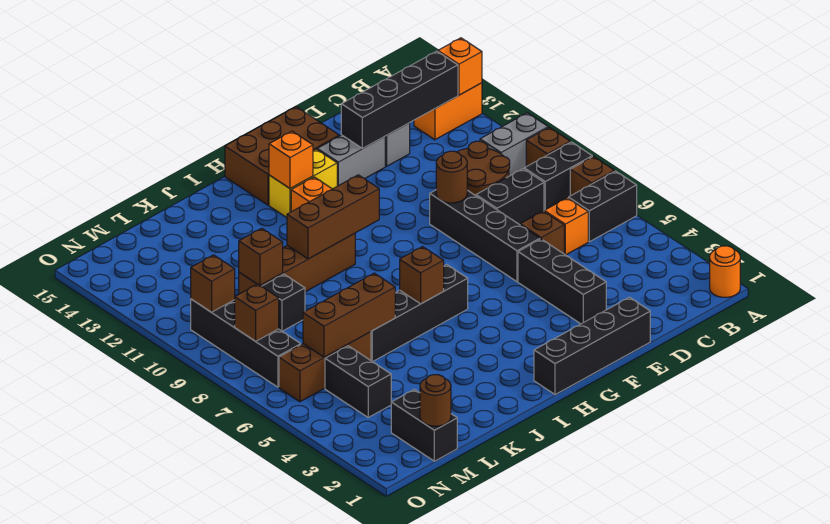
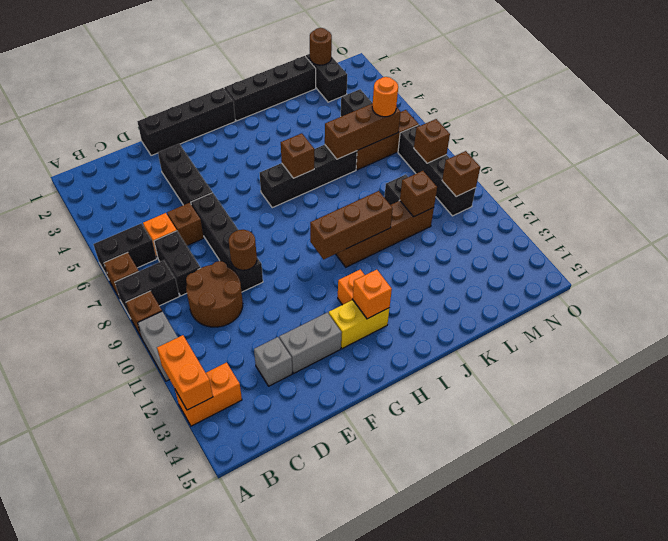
orange 1x1 round brick [710,246,740,297] -> orange 1x1 round brick moved to [372,77,398,117]
grey 1x2 brick [480,113,548,176] -> grey 1x2 brick turned to [138,311,178,381]
orange 1x1 brick [438,38,482,95] -> orange 1x2 brick [157,335,213,410]
black 1x4 brick [341,51,458,148] -> black 1x4 brick moved to [224,56,316,121]
black 1x2 brick [476,169,544,225] -> black 1x2 brick turned to [154,231,200,296]
brown 2x3 brick [225,107,339,205] -> none

